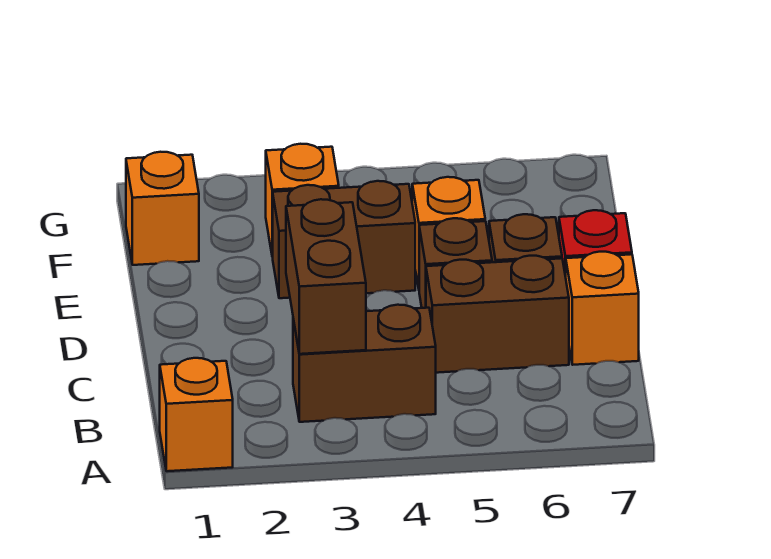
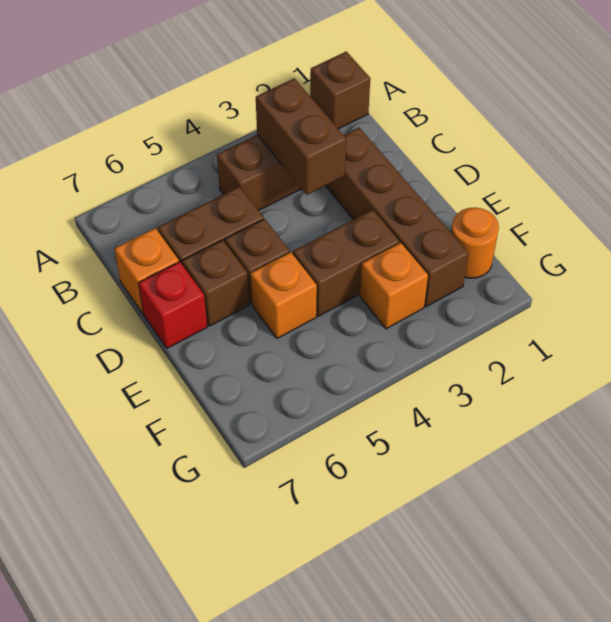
orange 1x1 brick [160,358,233,471] -> brown 1x1 brick [310,51,370,129]
none -> brown 1x4 brick [326,128,469,307]
orange 1x1 brick [126,152,199,265] -> orange 1x1 round brick [451,207,499,278]

